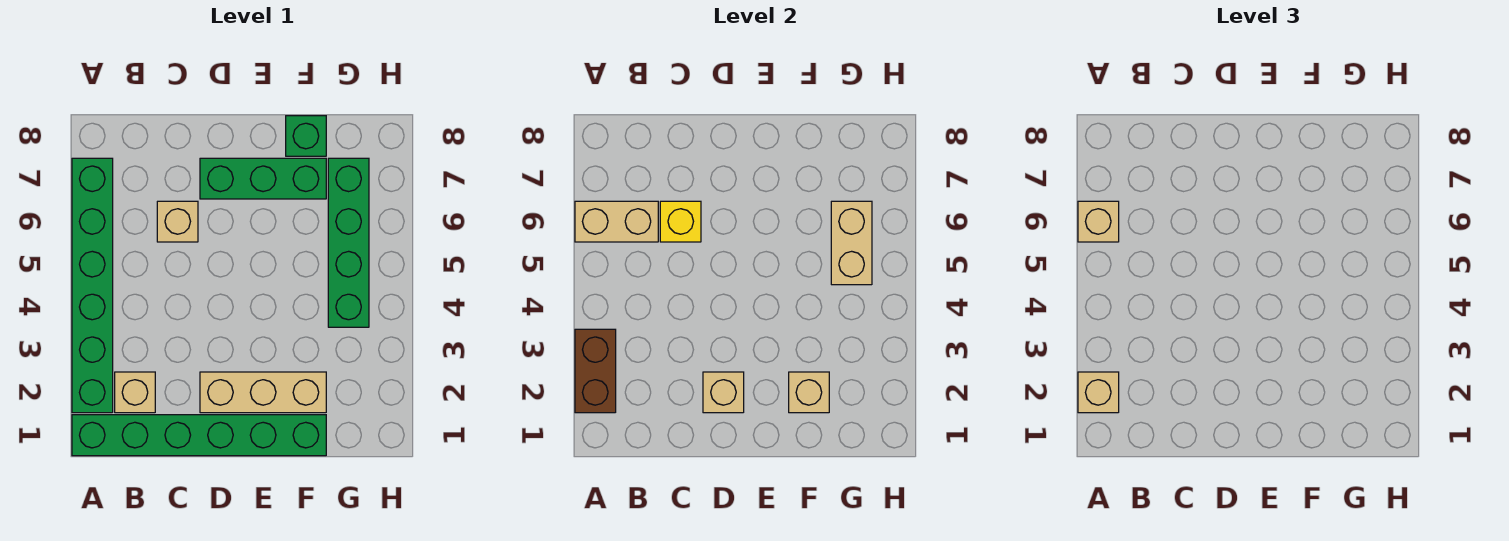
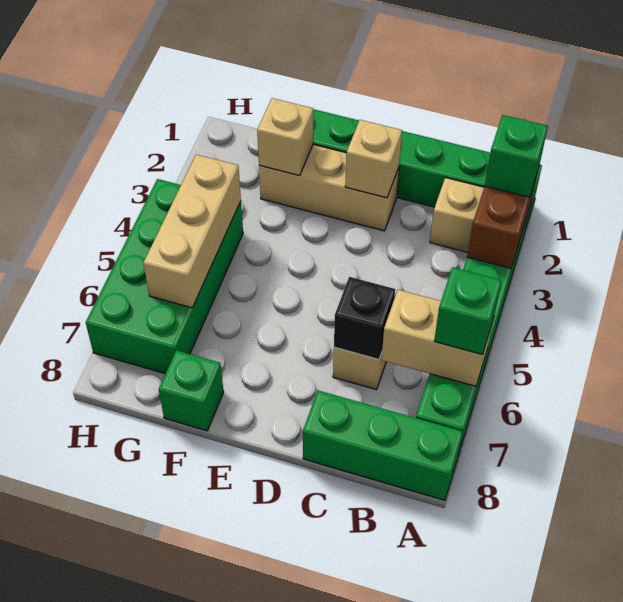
tan 1x1 brick [1078,372,1119,413] -> green 1x1 brick [485,115,548,197]
tan 1x1 brick [1078,201,1119,242] -> green 1x1 brick [434,267,501,355]
yellow 1x1 brick [660,201,701,242] -> black 1x1 brick [334,277,395,360]
green 1x3 brick [200,158,326,199] -> green 1x3 brick moved to [303,390,463,500]
green 1x4 brick [328,158,369,327] -> green 2x4 brick [86,179,243,374]
tan 1x2 brick [831,201,872,285] -> tan 1x3 brick [143,155,241,308]

